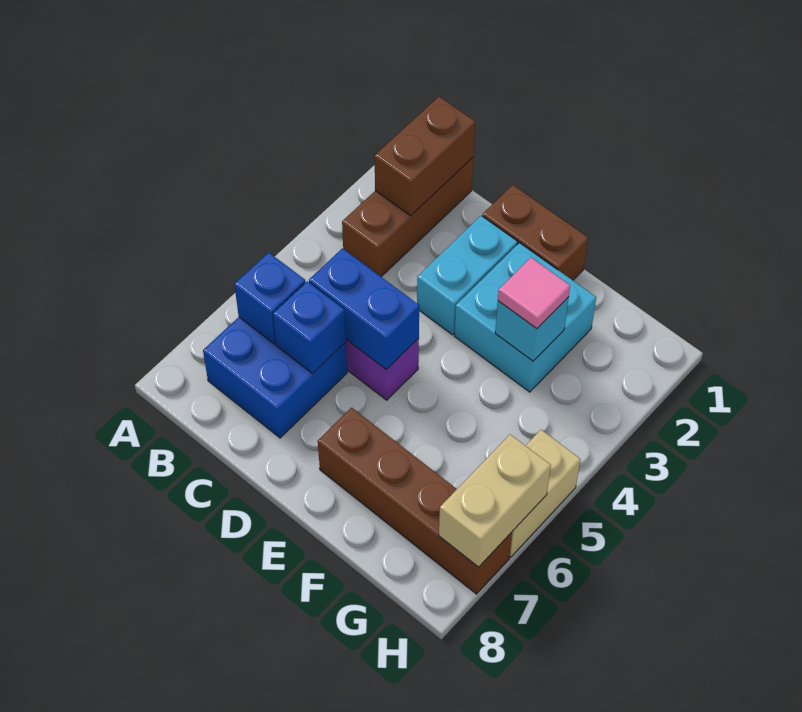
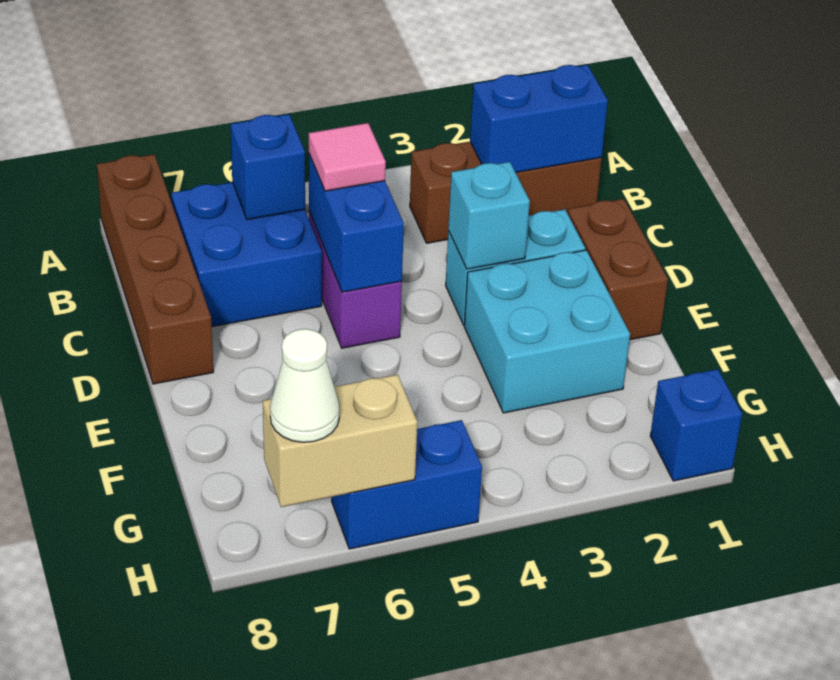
brown 1x2 brick [375,97,475,216] -> blue 1x2 brick [470,65,608,172]
blue 1x1 brick [273,281,346,374] -> blue 1x1 brick moved to [650,369,742,481]
brown 1x4 brick [318,408,512,594] -> brown 1x4 brick moved to [97,154,213,384]
cyan 1x1 brick [495,297,569,361] -> cyan 1x1 brick moved to [448,162,530,269]
pink 1x1 tile [498,258,570,329] -> pink 1x1 tile moved to [309,123,386,191]
tan 1x2 brick [510,430,580,557] -> blue 1x2 brick [332,420,482,549]
none -> white 1x1 cone [270,329,340,442]

